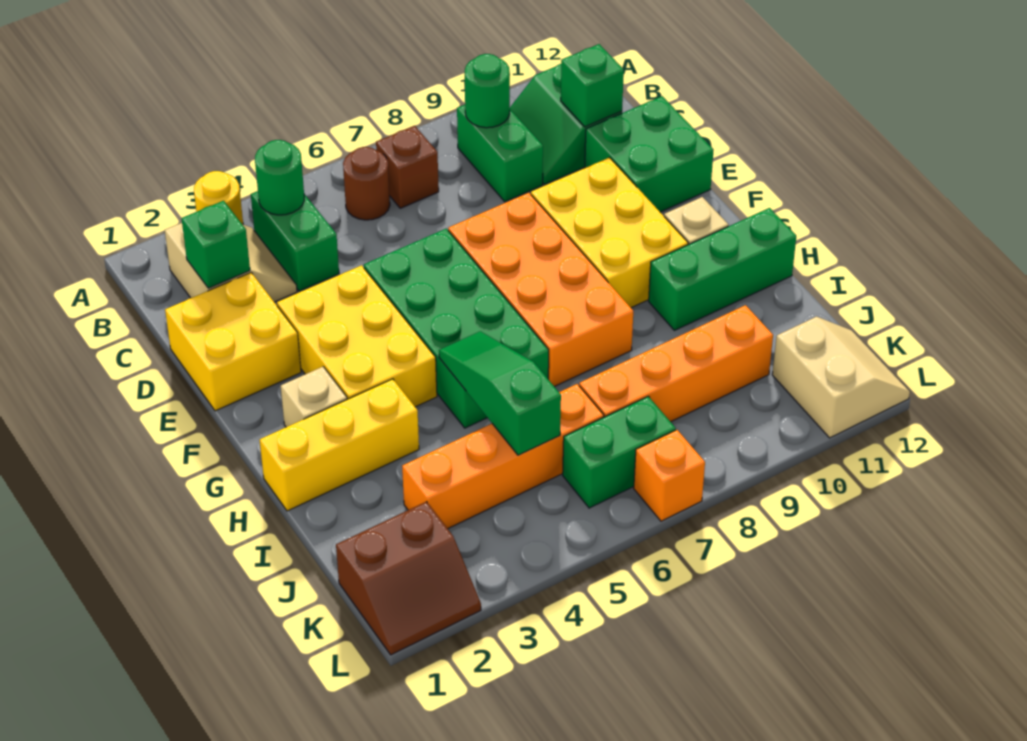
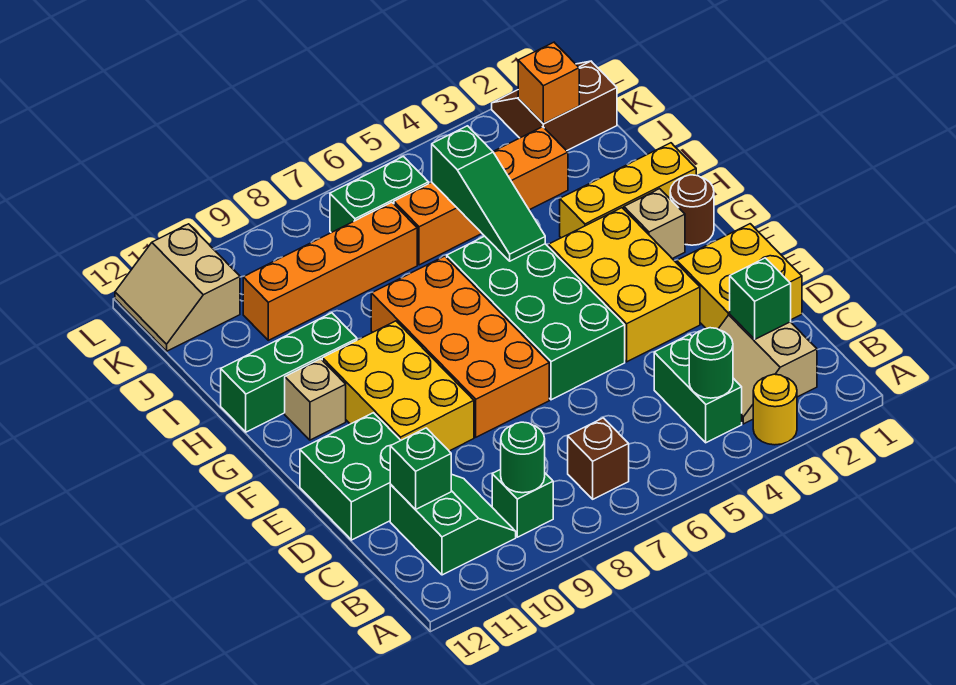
brown 1x1 round brick [343,147,390,220] -> brown 1x1 round brick moved to [670,175,714,245]
green 1x2 brick [457,105,543,202] -> green 1x1 brick [492,469,553,537]
orange 1x1 brick [634,430,705,521] -> orange 1x1 brick moved to [518,42,579,124]

